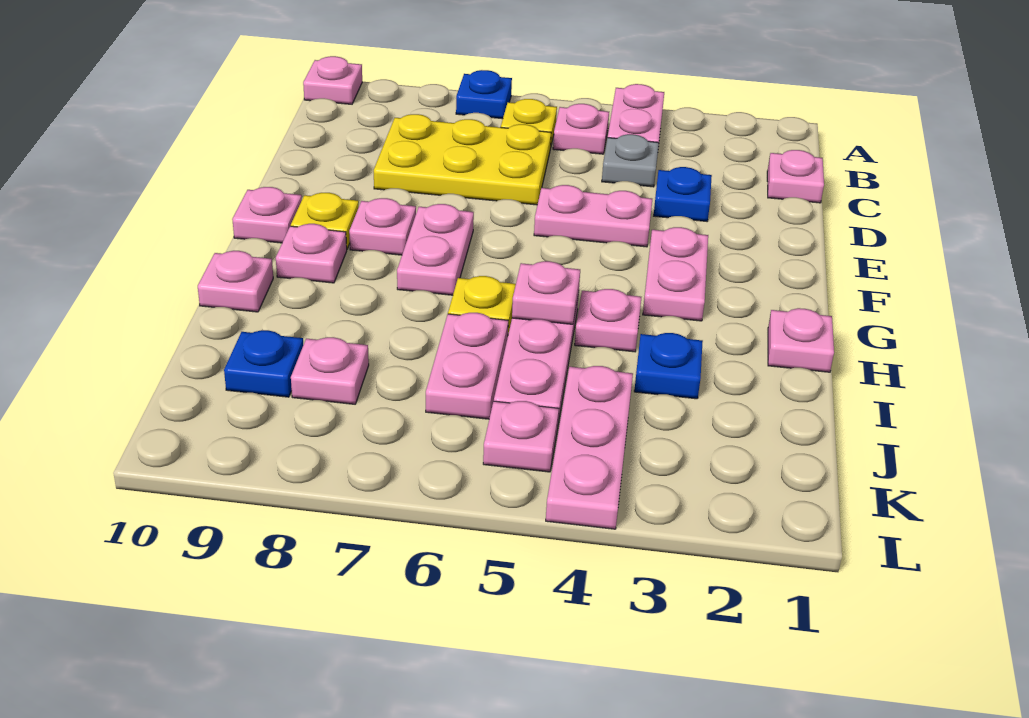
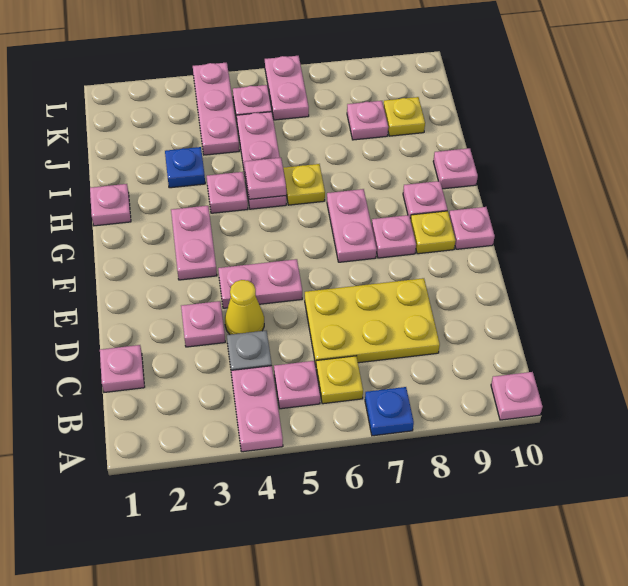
blue 1x1 plate [654,167,712,221] -> pink 1x1 plate [181,301,225,347]
none -> yellow 1x1 cone [225,280,264,335]
pink 1x2 plate [426,313,508,419] -> pink 1x2 plate moved to [265,56,309,120]
blue 1x1 plate [224,330,303,397] -> yellow 1x1 plate [384,97,425,136]

